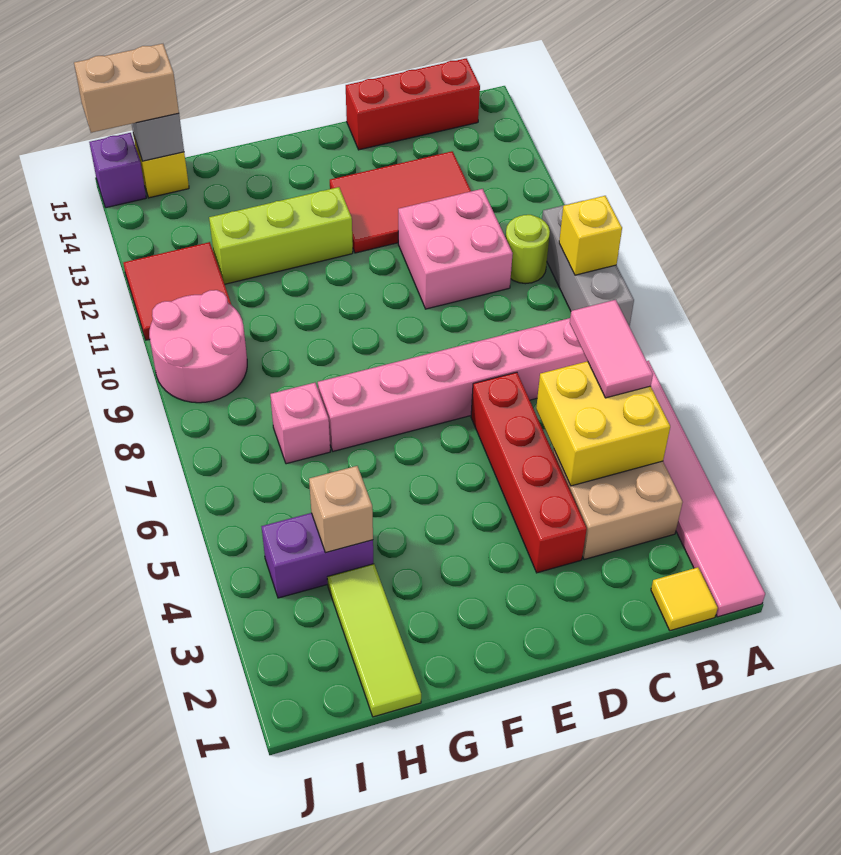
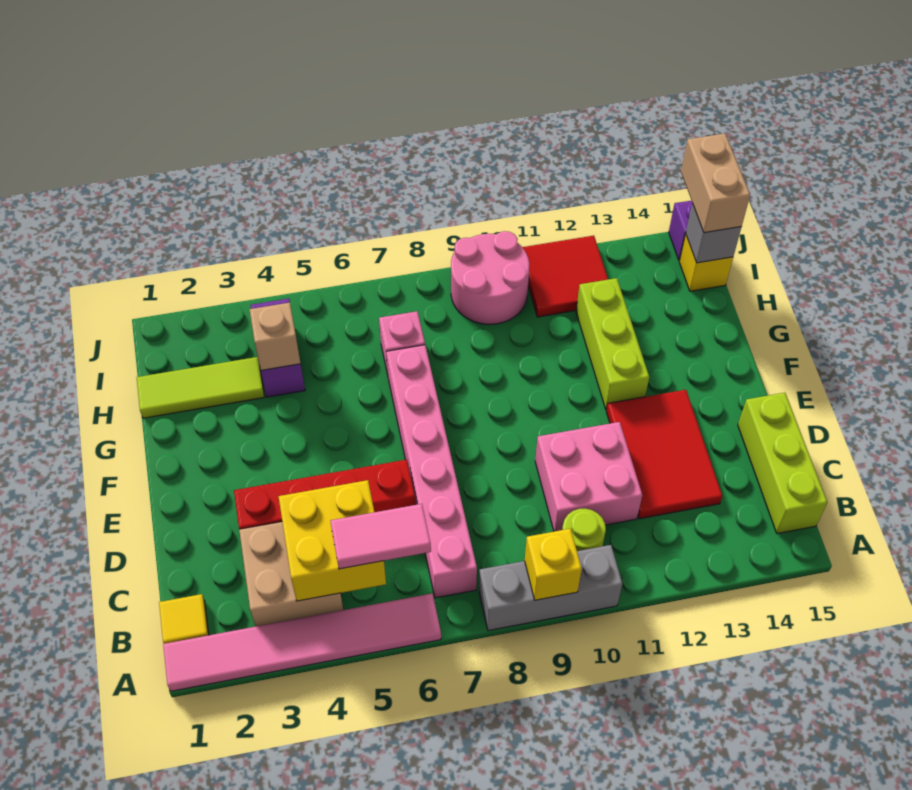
red 1x3 brick [346,58,480,150] -> lime 1x3 brick [738,393,827,534]

